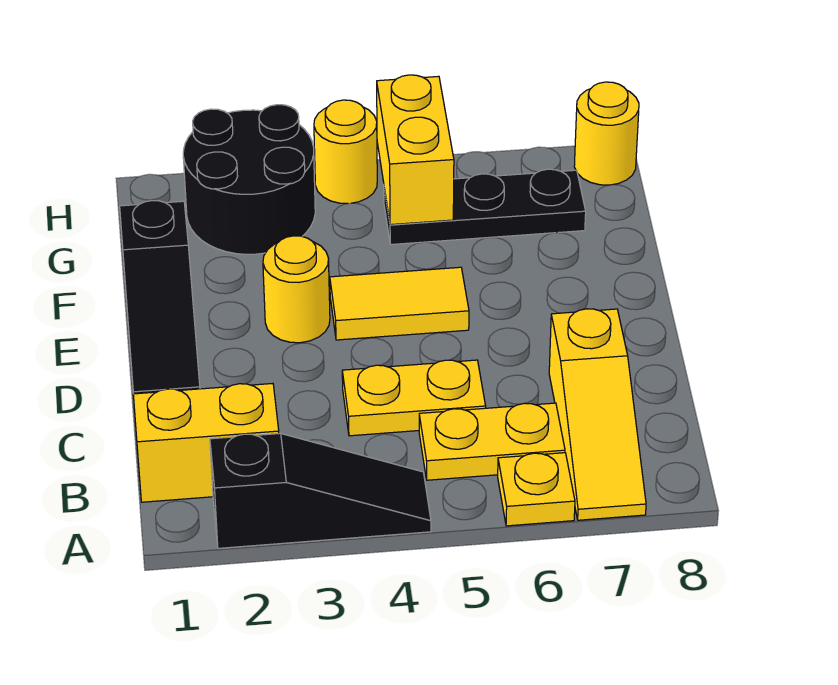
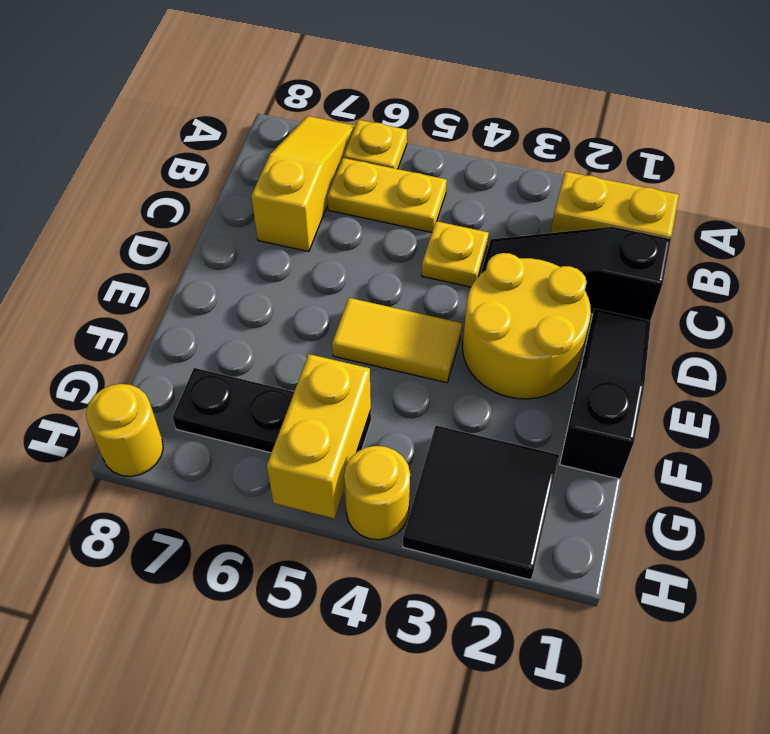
black 1x3 slope [210,433,431,548] -> black 1x3 slope moved to [481,227,671,321]
yellow 1x2 plate [342,360,486,436] -> yellow 1x1 plate [422,221,489,287]
yellow 1x1 round brick [263,236,330,343] -> yellow 2x2 round brick [463,253,591,399]
black 2x2 round brick [183,105,315,254] -> black 2x2 tile [403,425,559,580]

